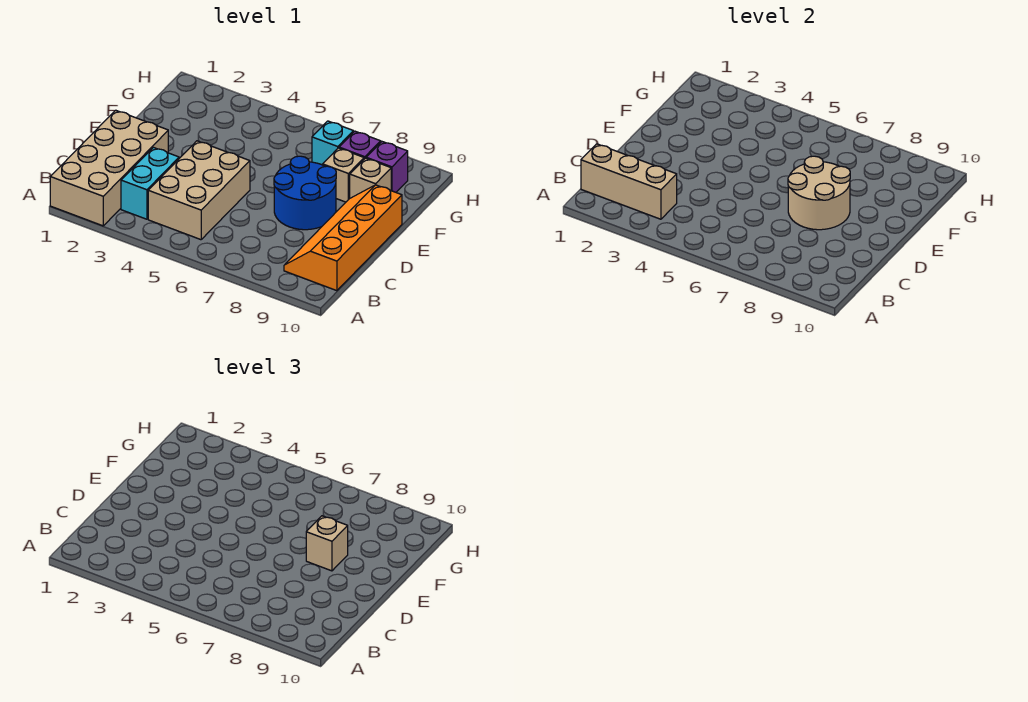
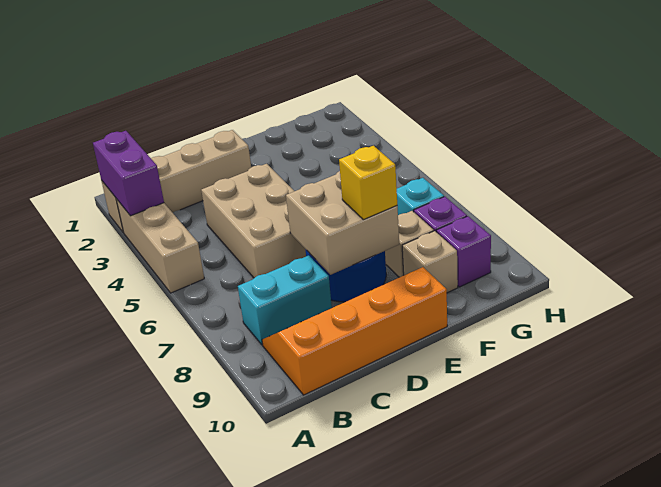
tan 2x4 brick [50,110,168,226] -> tan 1x4 brick [101,130,251,233]
none -> purple 1x2 brick [93,131,164,216]
tan 1x3 brick [581,144,677,219] -> tan 1x3 brick moved to [116,199,204,293]
cyan 1x2 brick [121,147,179,219] -> cyan 1x2 brick moved to [238,255,332,345]
tan 2x3 brick [148,141,250,240] -> tan 2x3 brick turned to [201,164,306,278]
tan 2x2 round brick [788,156,850,230] -> tan 2x2 brick [286,171,399,275]
tan 1x1 brick [306,516,348,571] -> yellow 1x1 brick [339,146,397,220]

